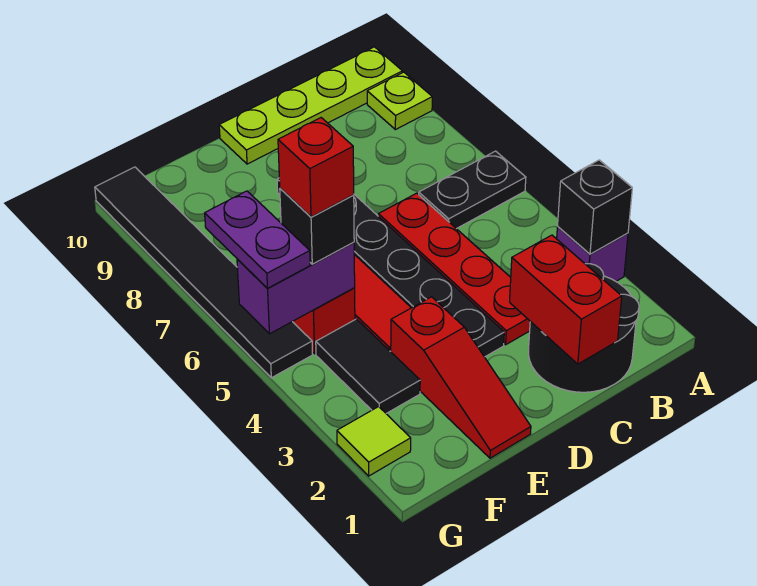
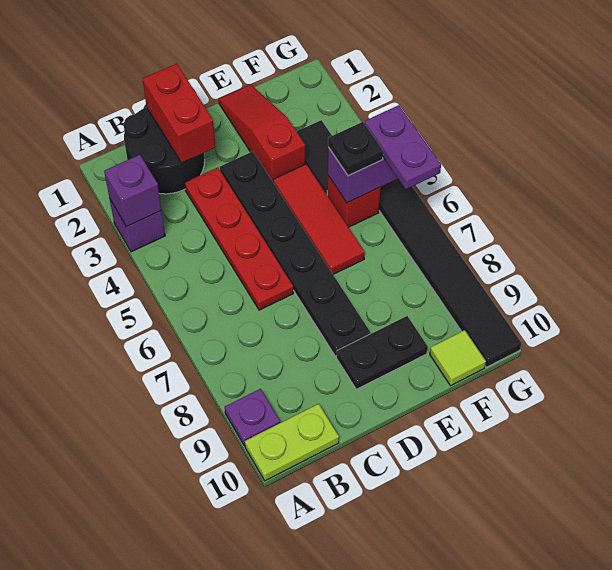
black 1x1 brick [558,160,632,254] -> purple 1x1 brick [104,155,161,227]
black 1x2 plate [419,151,526,229] -> black 1x2 plate moved to [336,316,428,389]
lime 1x1 plate [367,72,432,130] -> purple 1x1 plate [225,389,280,446]
lime 1x4 plate [219,47,402,164] -> lime 1x2 plate [245,404,339,481]
black 1x1 brick [280,188,354,264] -> black 1x1 plate [328,122,383,176]
red 1x1 brick [278,118,354,217] -> none
lime 1x1 tile [337,407,411,476] -> lime 1x1 tile moved to [430,330,486,386]

